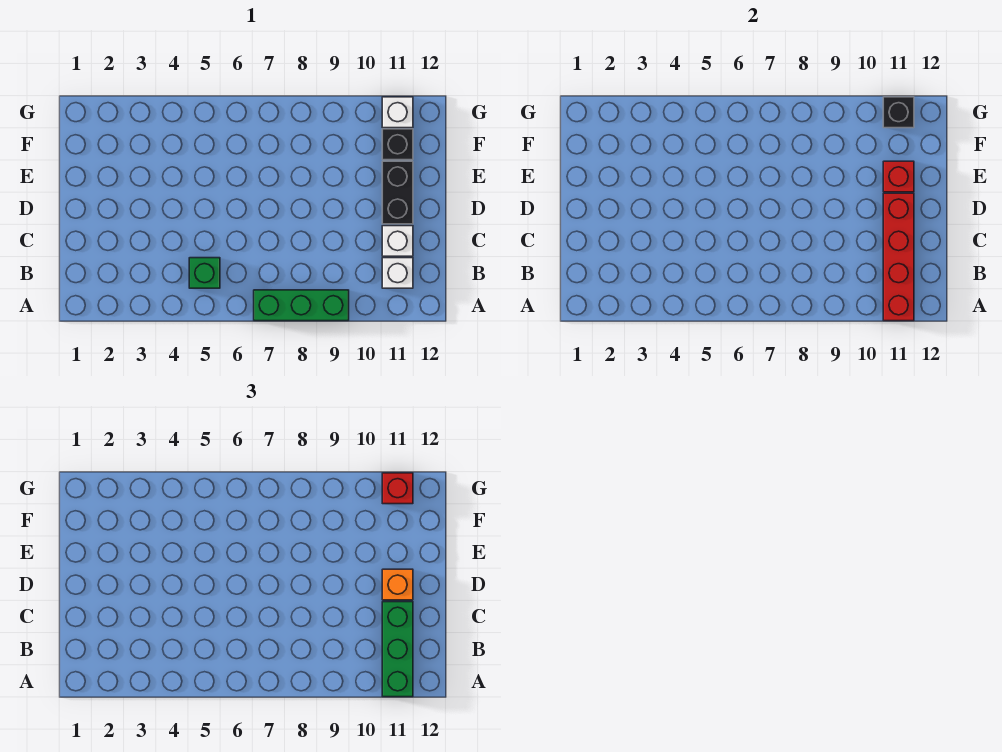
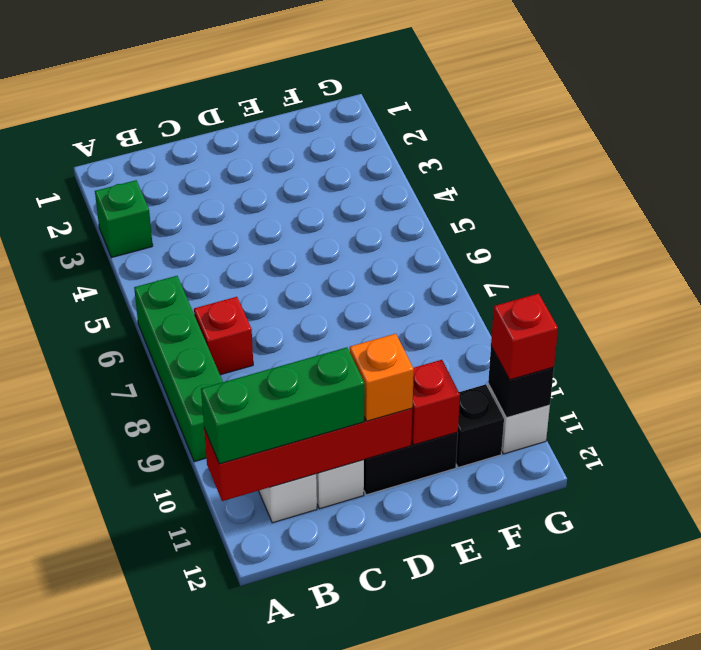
green 1x3 brick [254,290,349,321] -> green 1x4 brick [134,276,223,462]
green 1x1 brick [189,258,220,288] -> green 1x1 brick moved to [95,180,153,258]
none -> red 1x1 brick [194,297,253,375]

